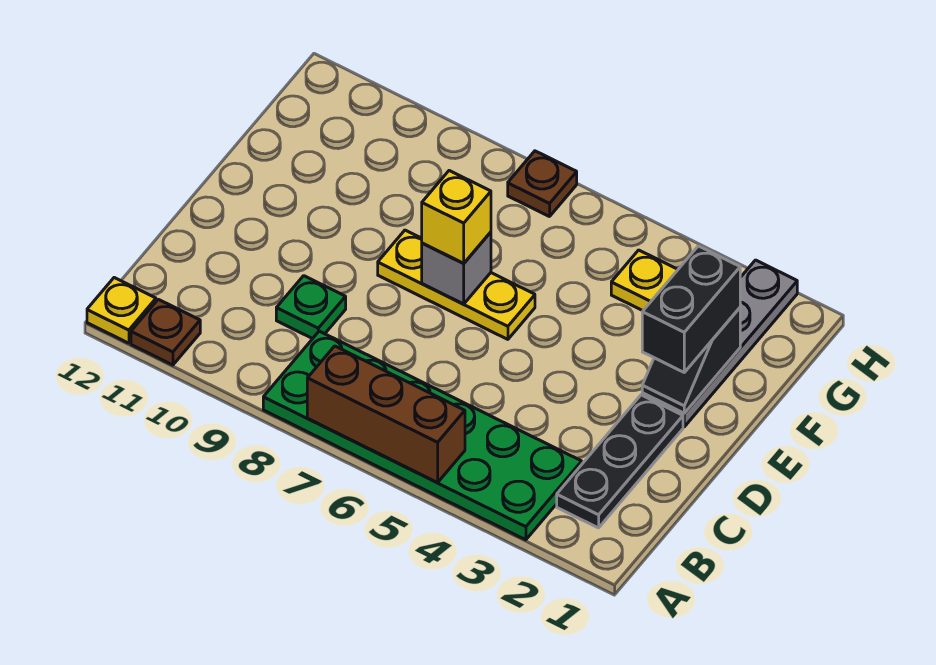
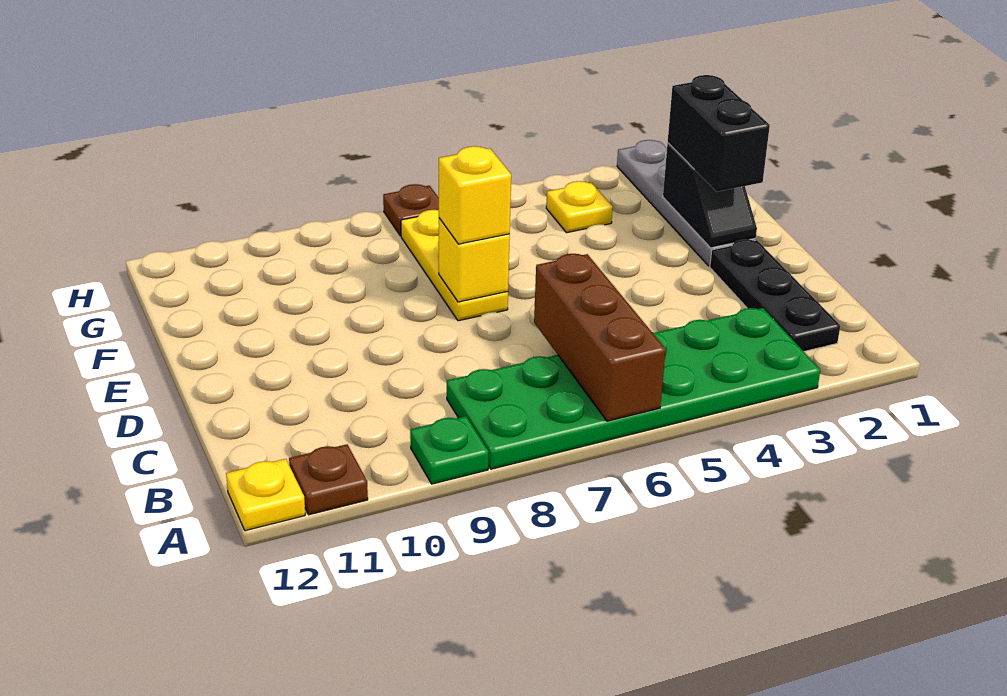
brown 1x3 brick [307,346,465,483] -> brown 1x3 brick turned to [534,254,666,421]
green 1x1 plate [276,276,346,339] -> green 1x1 plate moved to [410,416,489,484]
yellow 1x3 plate [378,230,535,339] -> yellow 1x3 plate turned to [401,210,508,321]
grey 1x1 brick [422,232,491,304] -> yellow 1x1 brick [439,218,510,302]

